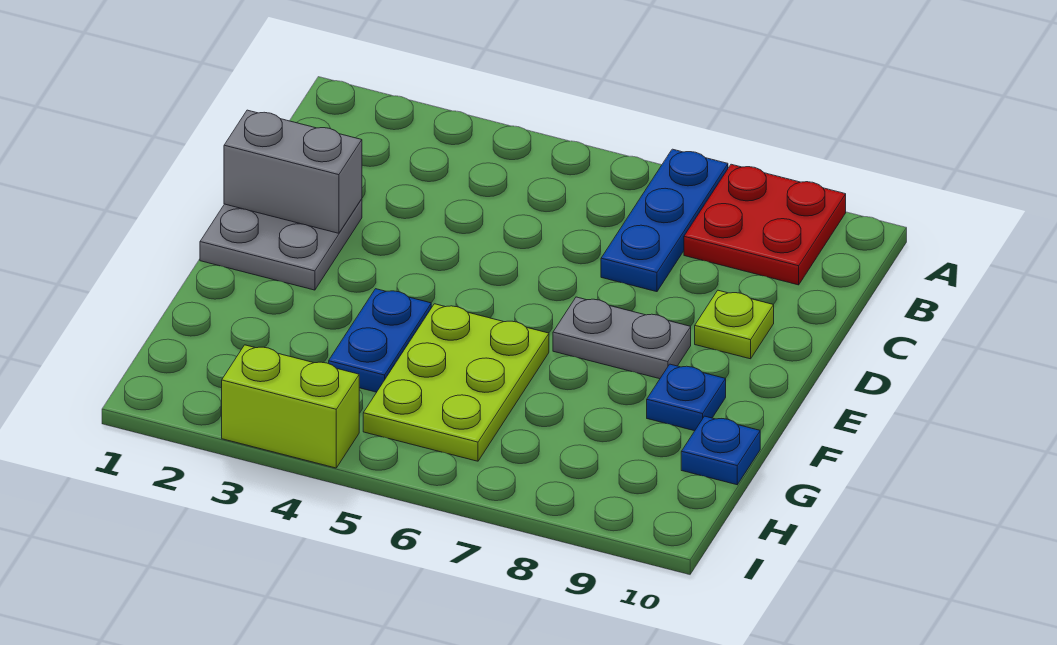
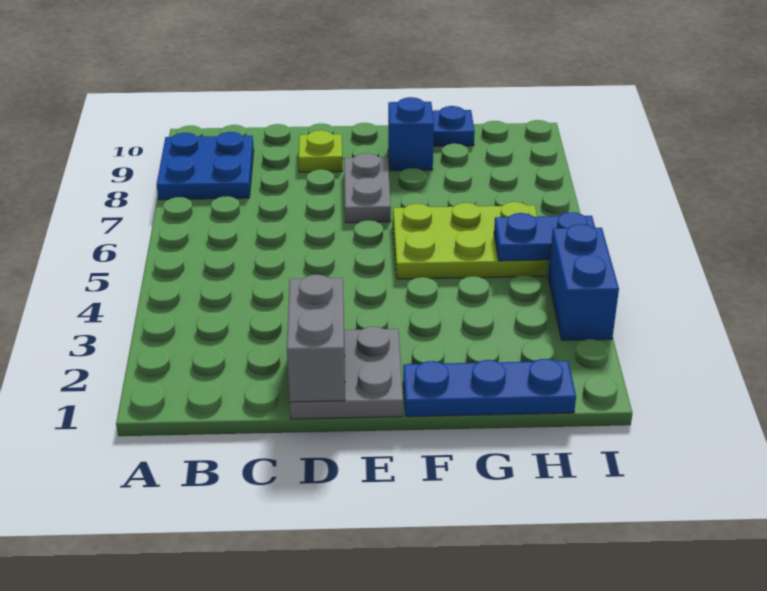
blue 1x3 plate [601,149,728,292] -> blue 1x3 plate moved to [403,359,576,417]
red 2x2 plate [684,164,846,285] -> blue 2x2 plate [157,132,254,200]
blue 1x2 plate [329,289,431,392] -> blue 1x2 plate moved to [494,212,595,261]
blue 1x1 plate [647,364,726,431] -> blue 1x1 brick [388,97,434,171]
lime 1x2 brick [222,345,359,468] -> blue 1x2 brick [548,224,619,340]

